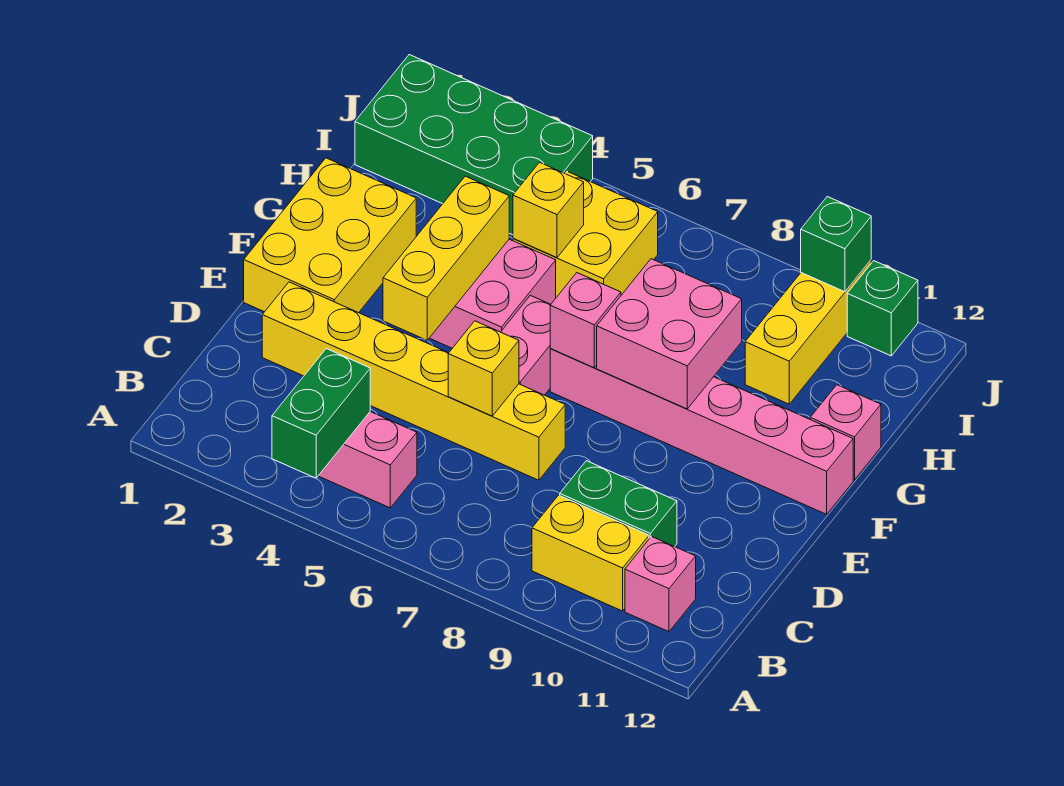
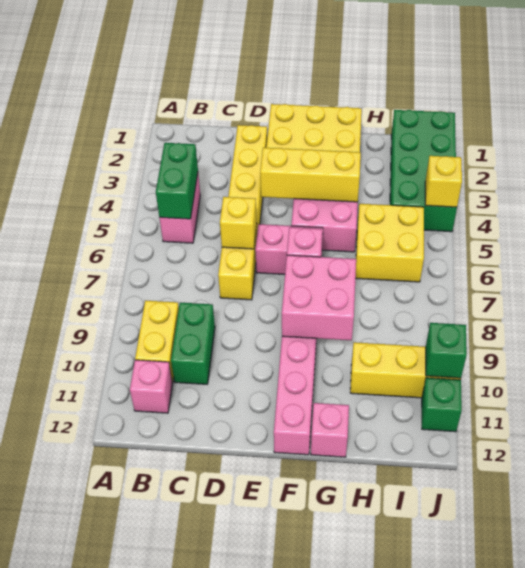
green 1x2 brick [272,349,370,478] -> green 1x2 brick turned to [156,143,198,219]
yellow 1x1 brick [513,162,584,258] -> yellow 1x1 brick moved to [425,156,462,207]

